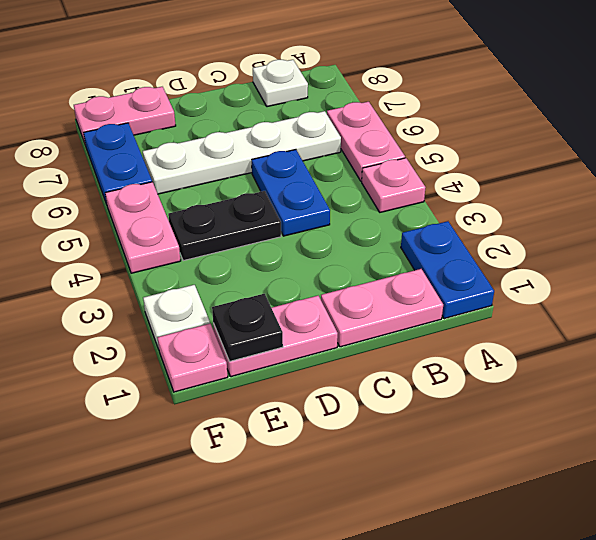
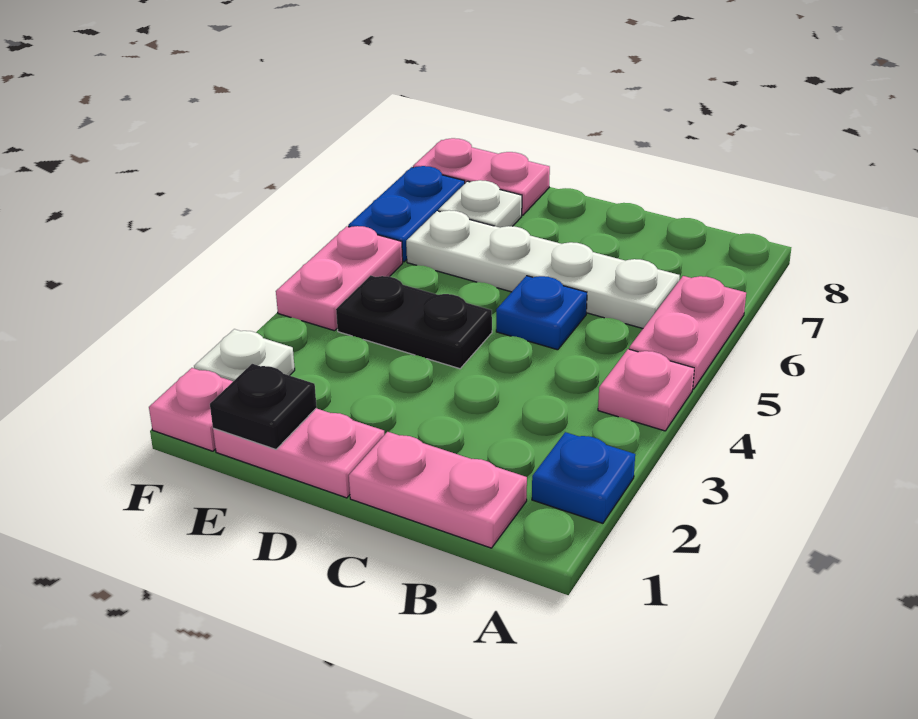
blue 1x2 plate [401,221,494,319] -> blue 1x1 plate [532,432,635,523]
white 1x1 plate [253,60,308,107] -> white 1x1 plate moved to [438,180,522,227]
blue 1x2 plate [252,150,330,236] -> blue 1x1 plate [496,276,587,350]

